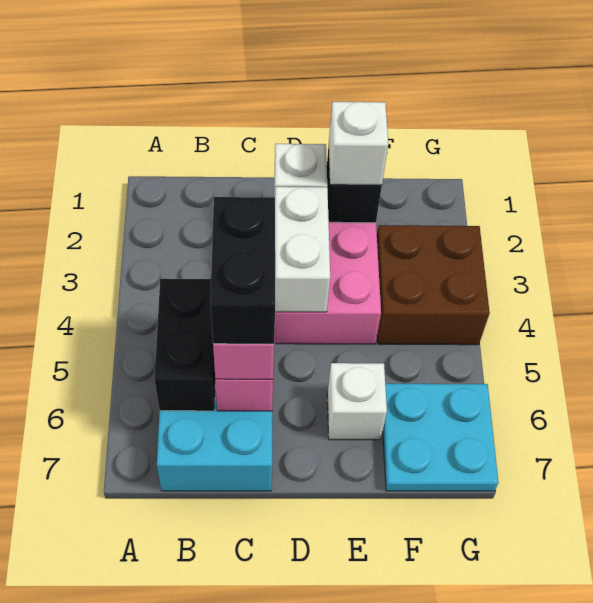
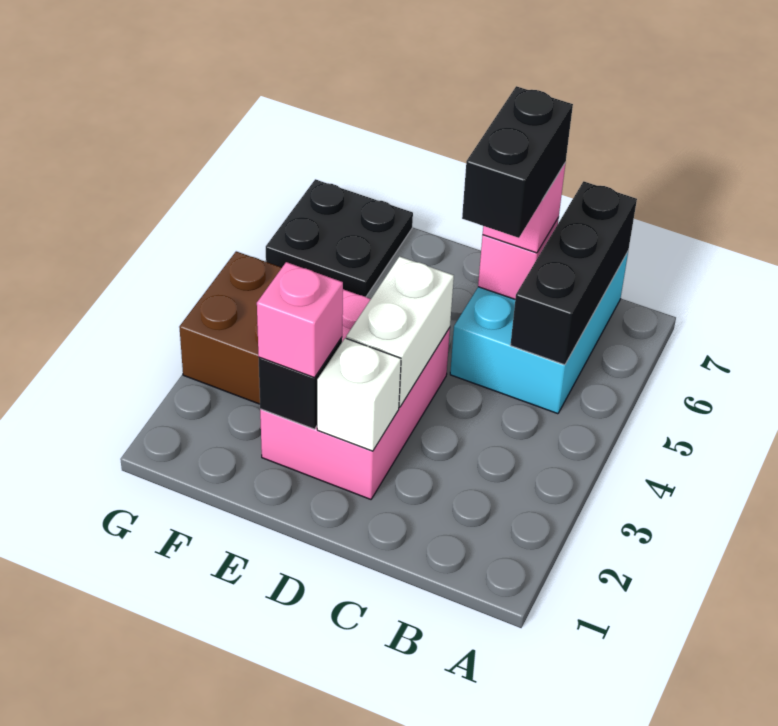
black 1x2 brick [154,279,215,411] -> black 1x3 brick [510,181,637,365]
white 1x1 brick [329,102,388,185] -> pink 1x1 brick [257,262,343,378]
white 1x1 brick [327,363,387,440] -> none
cyan 2x2 plate [383,384,498,491] -> black 2x2 plate [266,179,413,297]

